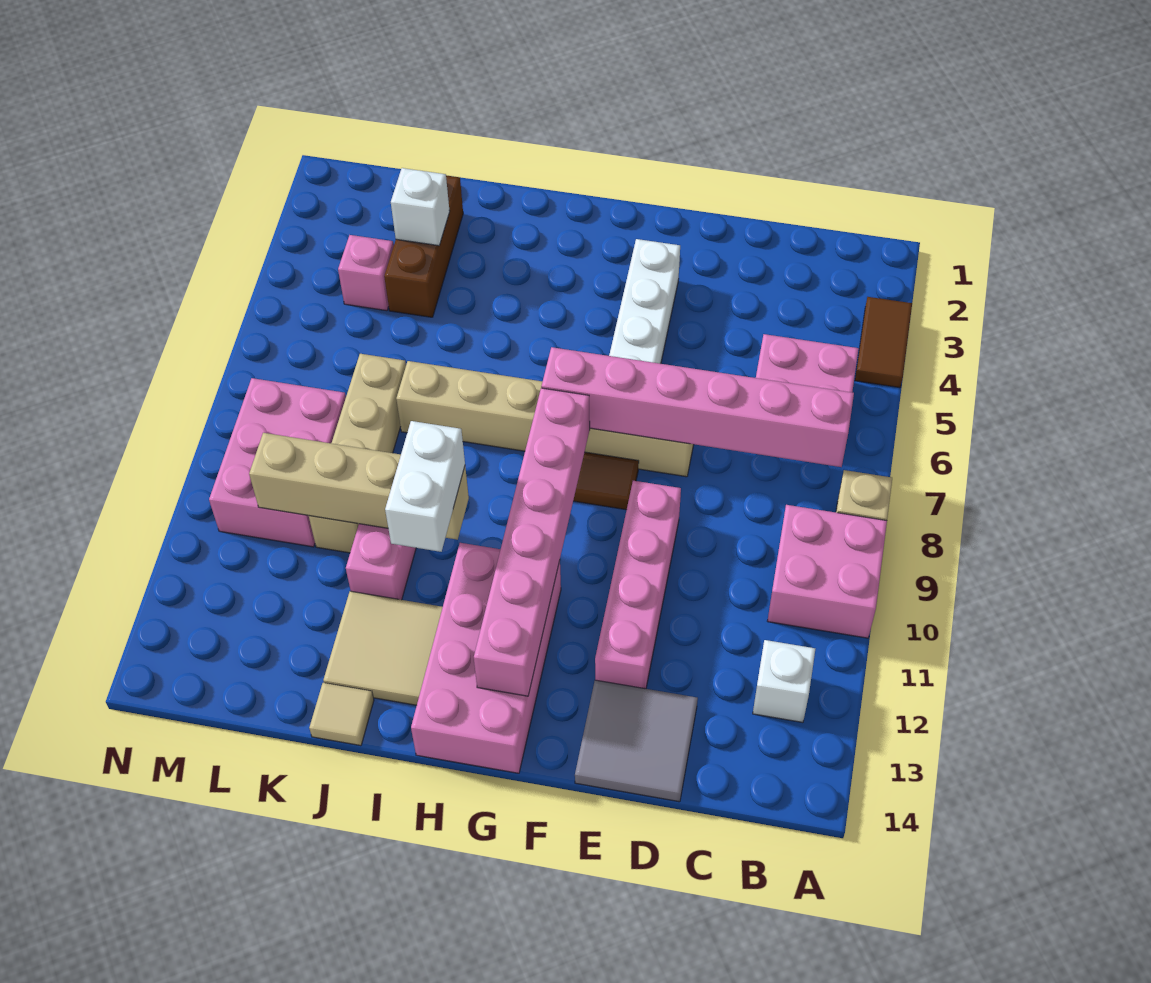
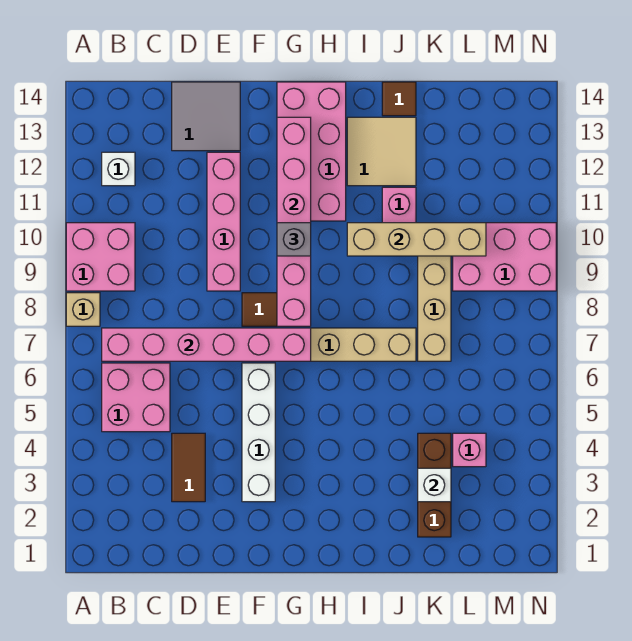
brown 1x2 tile [855,297,912,388] -> brown 1x2 tile moved to [172,433,205,502]
none -> grey 1x1 brick [277,223,311,256]
white 1x2 brick [385,421,465,552] -> none
tan 1x1 tile [309,683,374,746] -> brown 1x1 tile [382,82,416,116]
pink 2x3 brick [209,378,346,547] -> pink 2x3 brick turned to [453,223,556,291]

